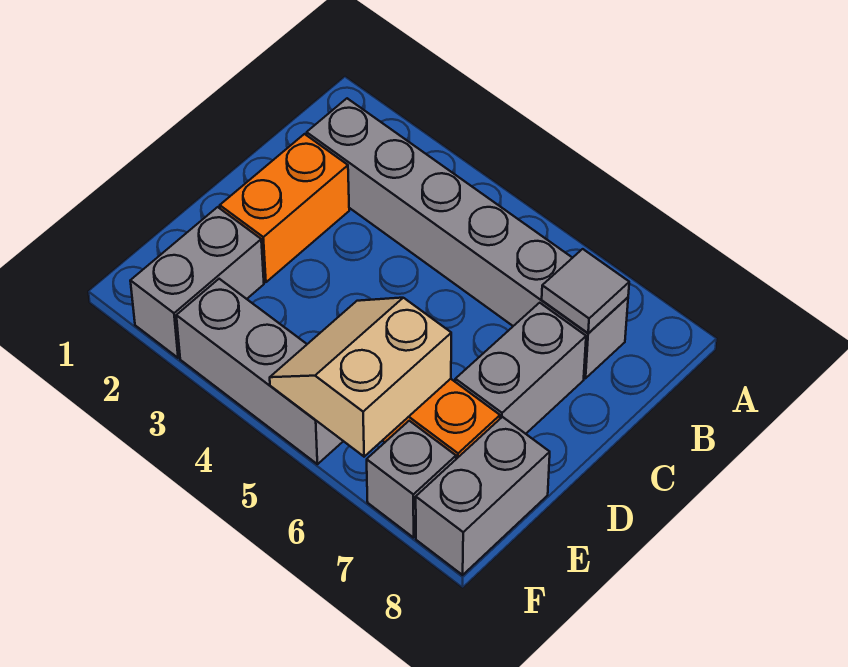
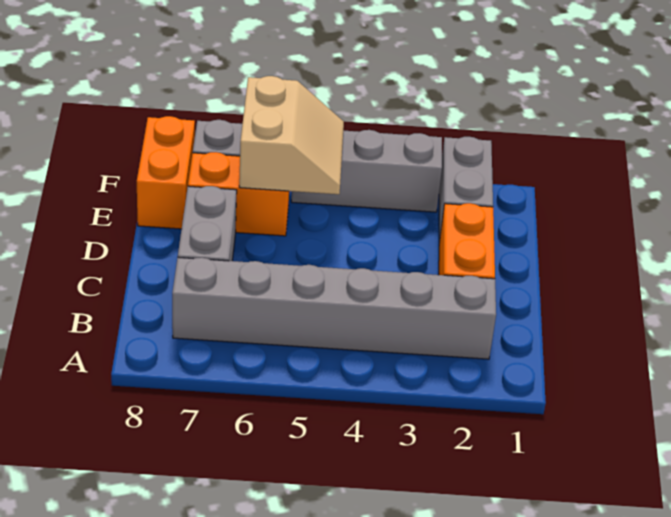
grey 1x1 tile [542,249,629,333] -> none
grey 1x2 brick [416,417,550,575] -> orange 1x2 brick [137,116,195,229]

